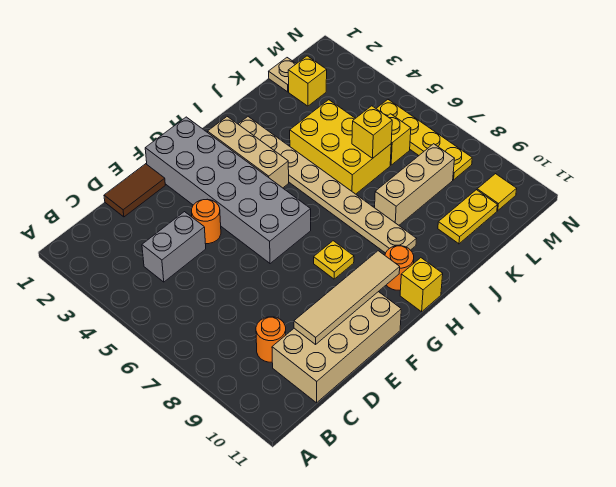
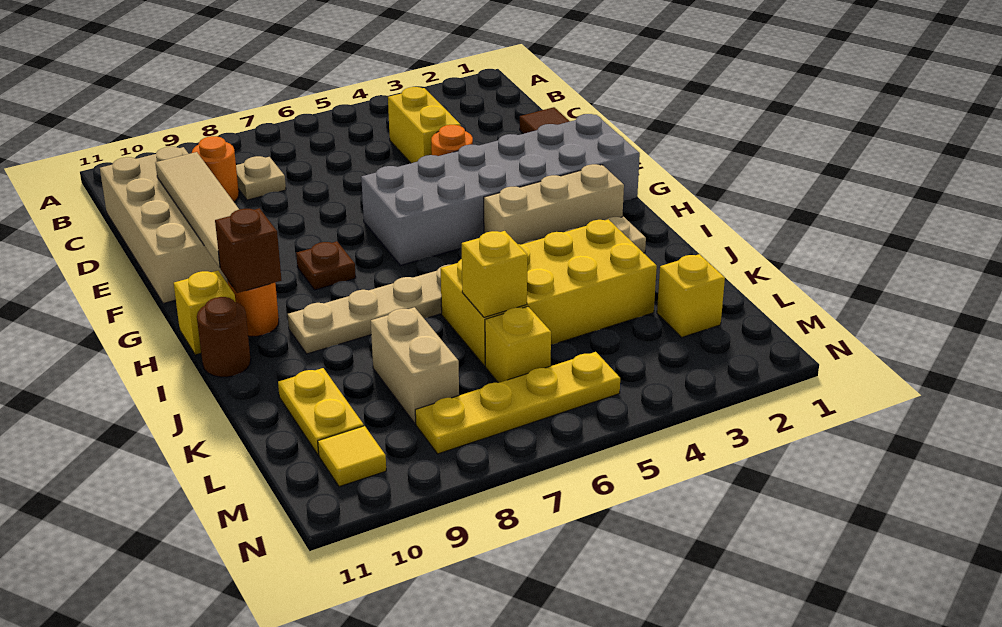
grey 1x2 brick [142,212,206,282] -> yellow 1x2 brick [388,87,461,163]
yellow 1x1 plate [314,241,354,279] -> brown 1x1 plate [296,241,356,290]
none -> brown 1x1 brick [215,208,281,293]
none -> brown 1x1 round brick [197,297,251,377]
yellow 2x3 brick [290,100,391,194] -> yellow 2x4 brick [441,219,657,366]
tan 1x3 brick [375,144,454,225] -> tan 1x2 brick [371,307,459,424]
tan 1x1 plate [269,58,296,92] -> tan 1x1 plate moved to [236,156,286,200]

